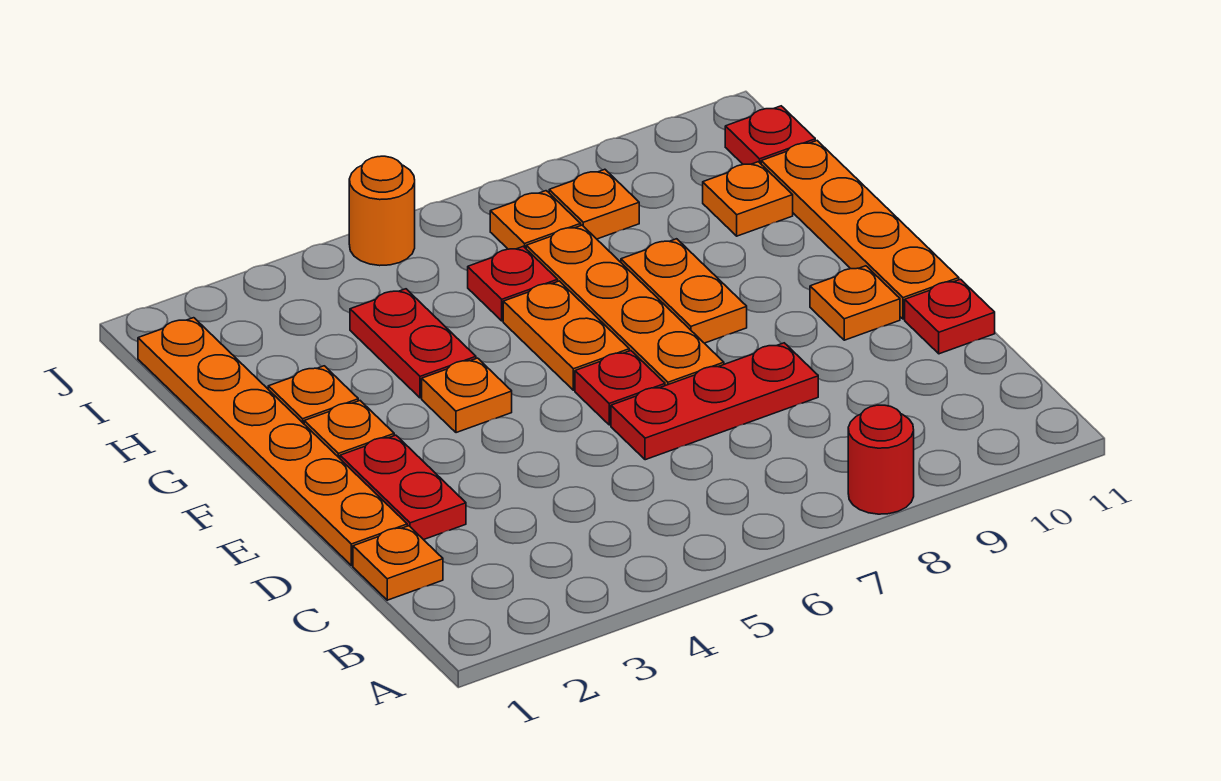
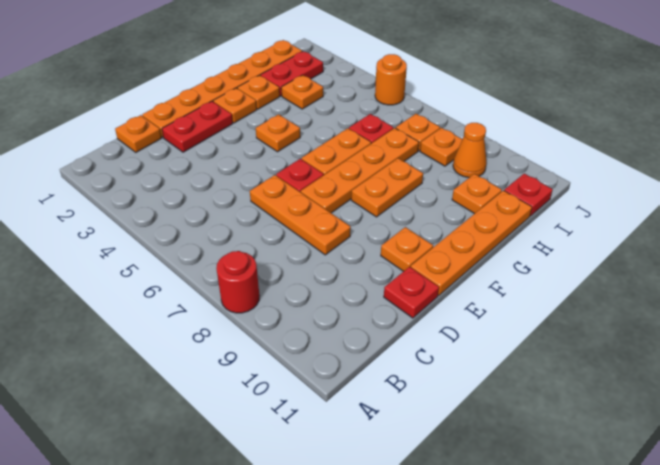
red 1x3 plate [611,343,818,460] -> orange 1x3 plate [250,175,351,255]
red 1x2 plate [350,289,476,398] -> red 1x2 plate moved to [261,51,323,96]
none -> orange 1x1 plate [281,75,323,109]
none -> orange 1x1 cone [453,123,487,178]

